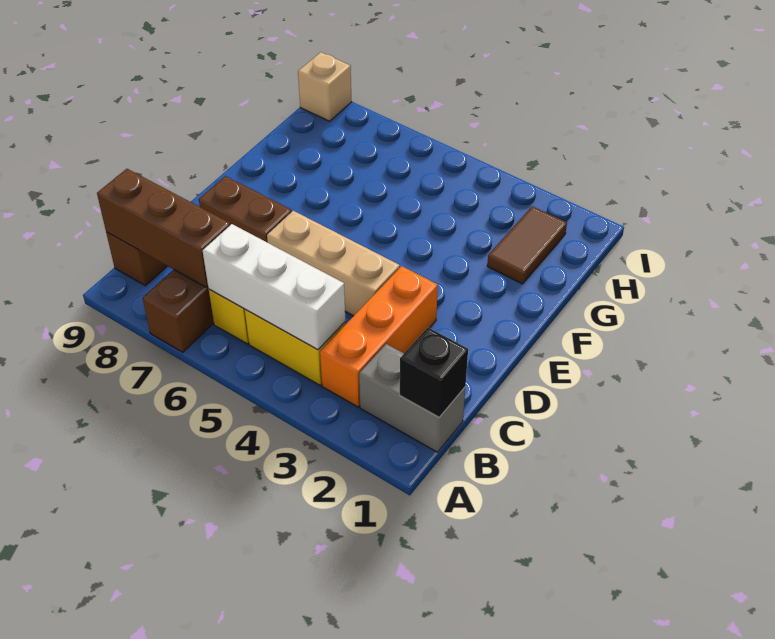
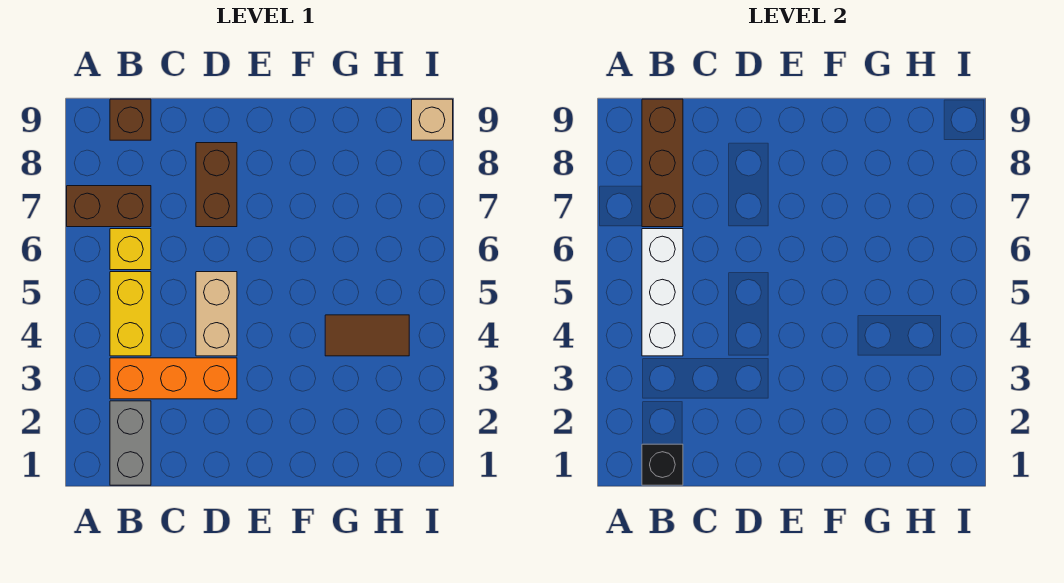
tan 1x3 brick [267,211,400,316] -> tan 1x2 brick [196,272,237,356]
brown 1x2 tile [487,206,567,284] -> brown 1x2 tile moved to [325,315,409,356]

